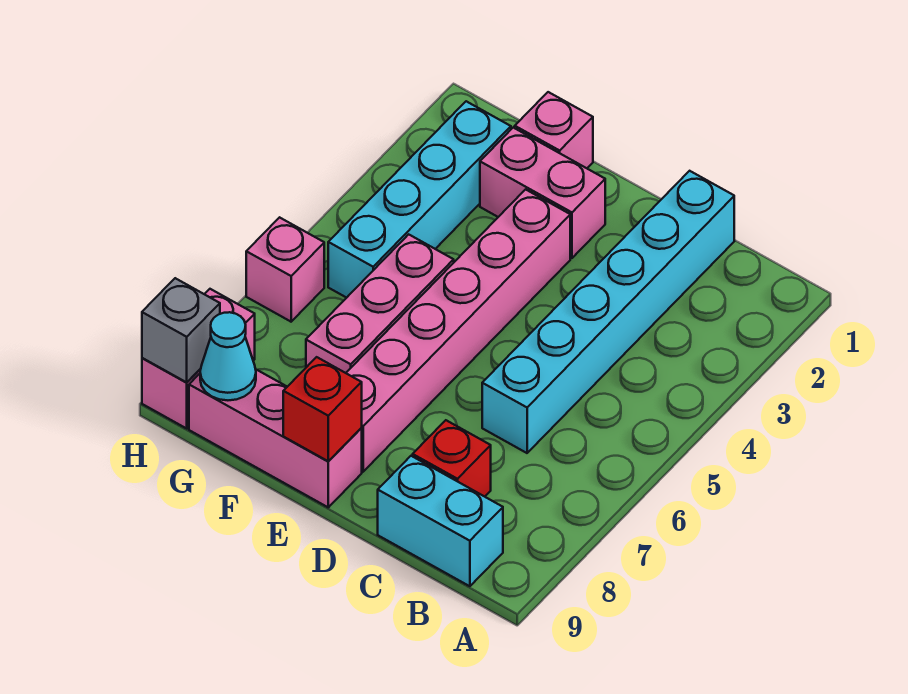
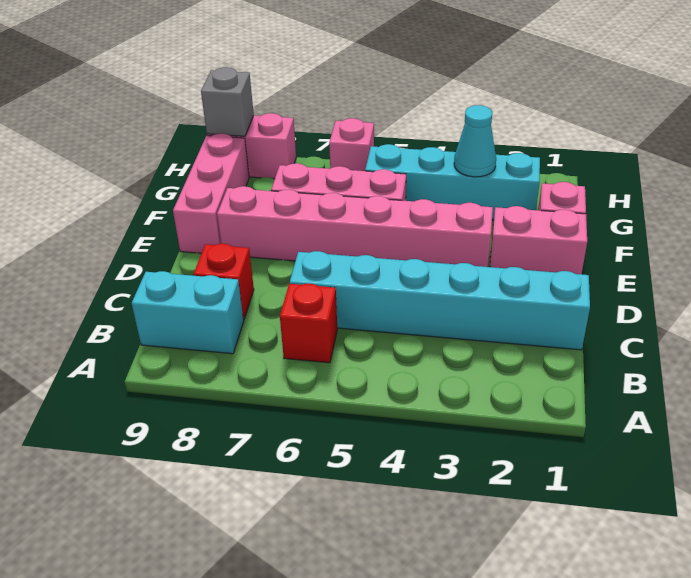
cyan 1x2 brick [378,456,503,586] -> cyan 1x2 brick turned to [132,271,244,354]
pink 1x2 brick [480,128,605,258] -> pink 1x2 brick turned to [490,206,587,274]
red 1x1 brick [283,357,362,461] -> red 1x1 brick moved to [280,284,337,363]
cyan 1x1 cone [200,312,256,400] -> cyan 1x1 cone moved to [454,105,496,177]

